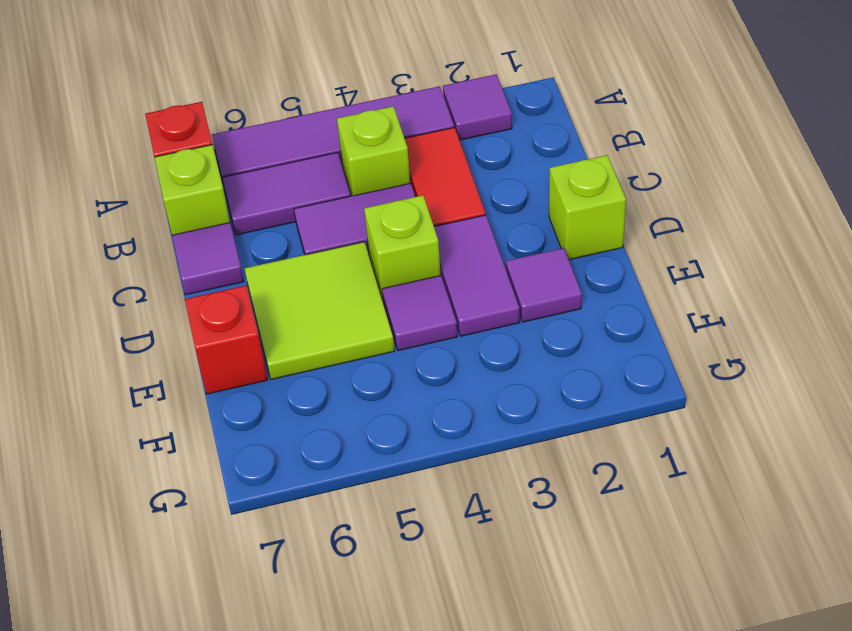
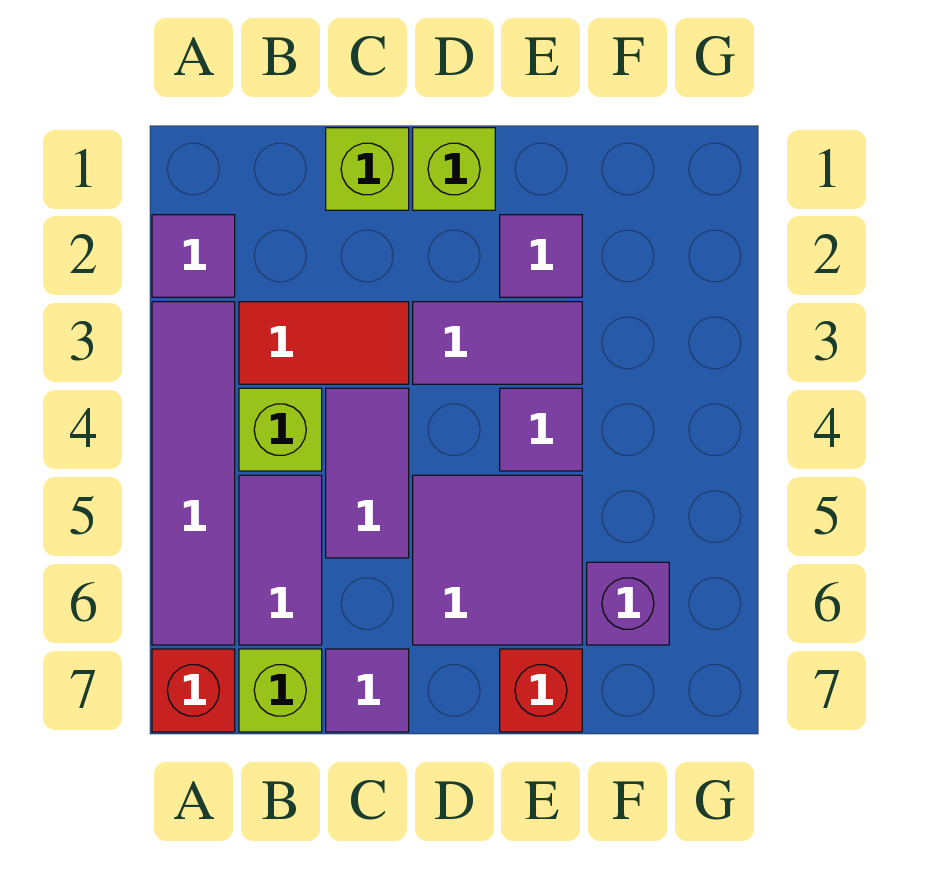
lime 1x1 brick [364,195,441,300] -> lime 1x1 brick moved to [326,128,409,210]
lime 2x2 tile [245,242,395,379] -> purple 2x2 tile [413,475,582,645]
none -> purple 1x1 brick [587,562,669,645]

